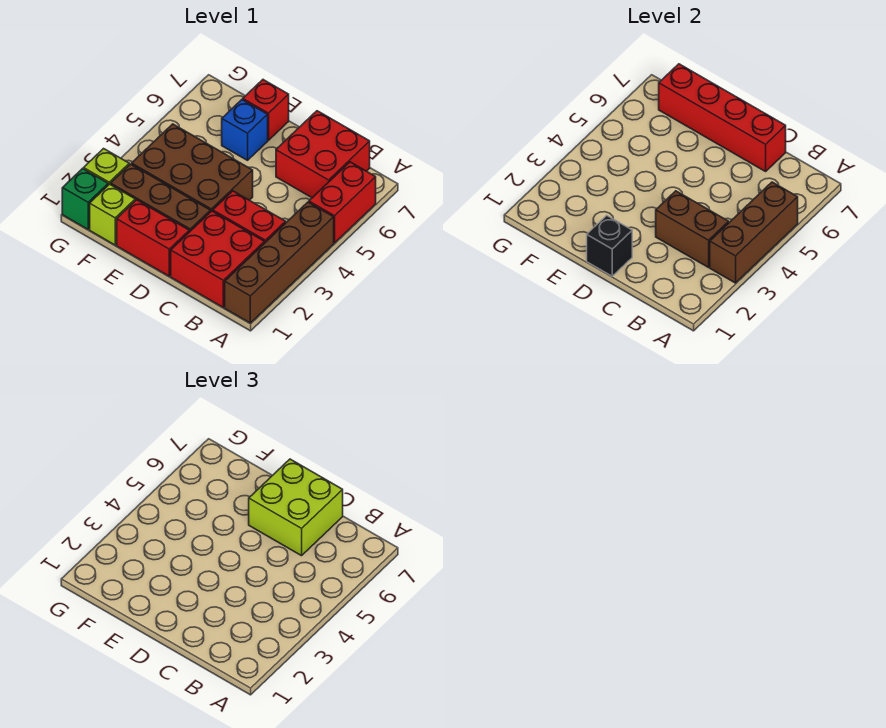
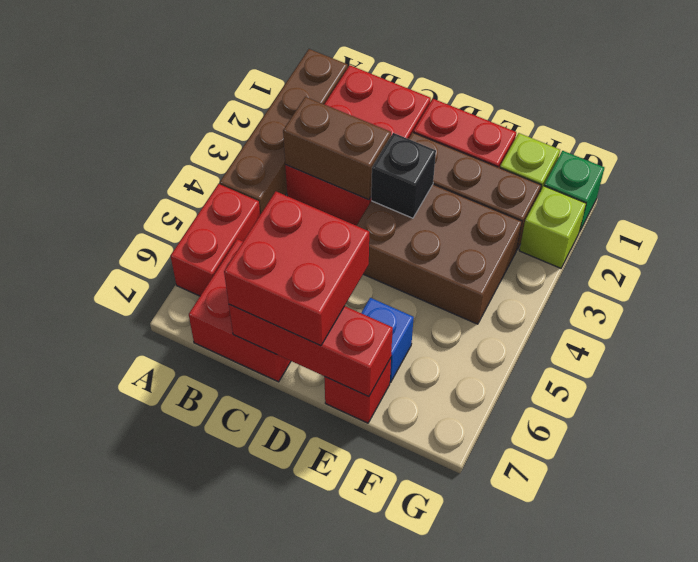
brown 1x3 brick [710,182,798,283] -> none
lime 2x2 brick [249,459,343,556] -> red 2x2 brick [224,192,369,346]
red 1x4 brick [659,64,786,171] -> red 1x3 brick [229,304,393,397]
black 1x1 brick [587,215,632,276] -> black 1x1 brick moved to [371,133,436,218]

